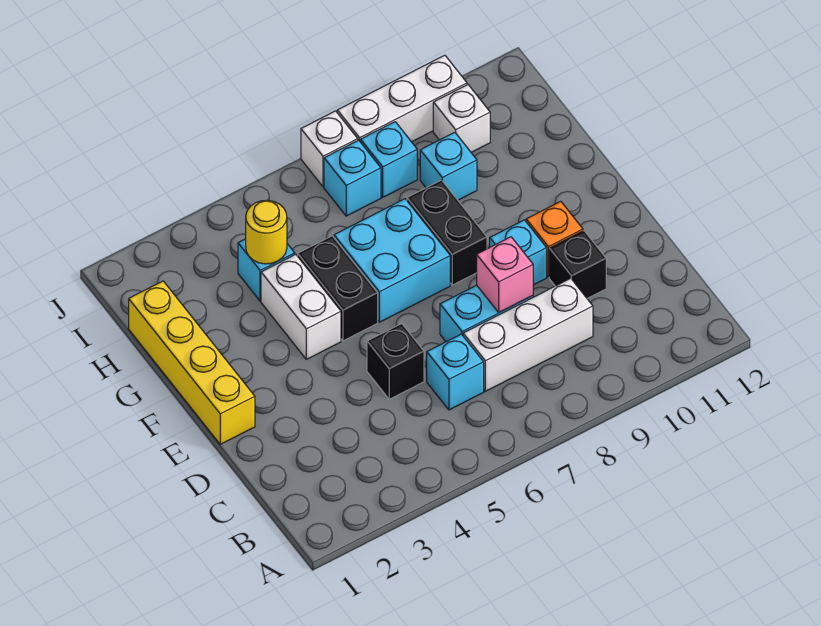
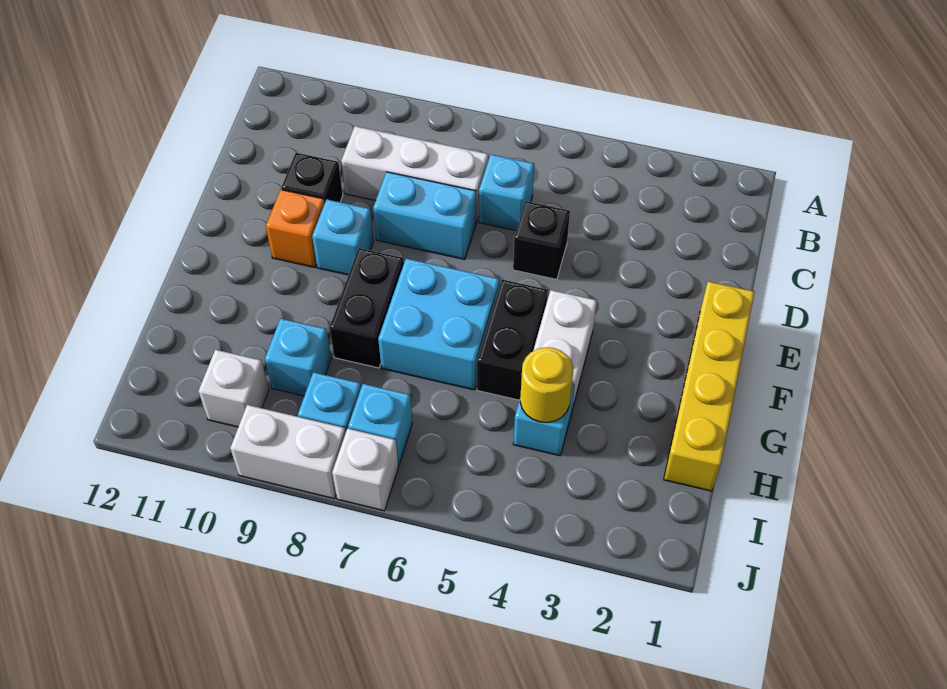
pink 1x1 brick [477,237,533,312] -> none
white 1x3 brick [337,55,467,142] -> white 1x2 brick [230,405,346,499]

